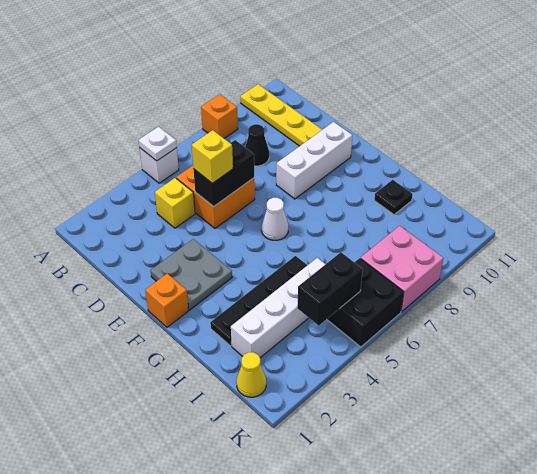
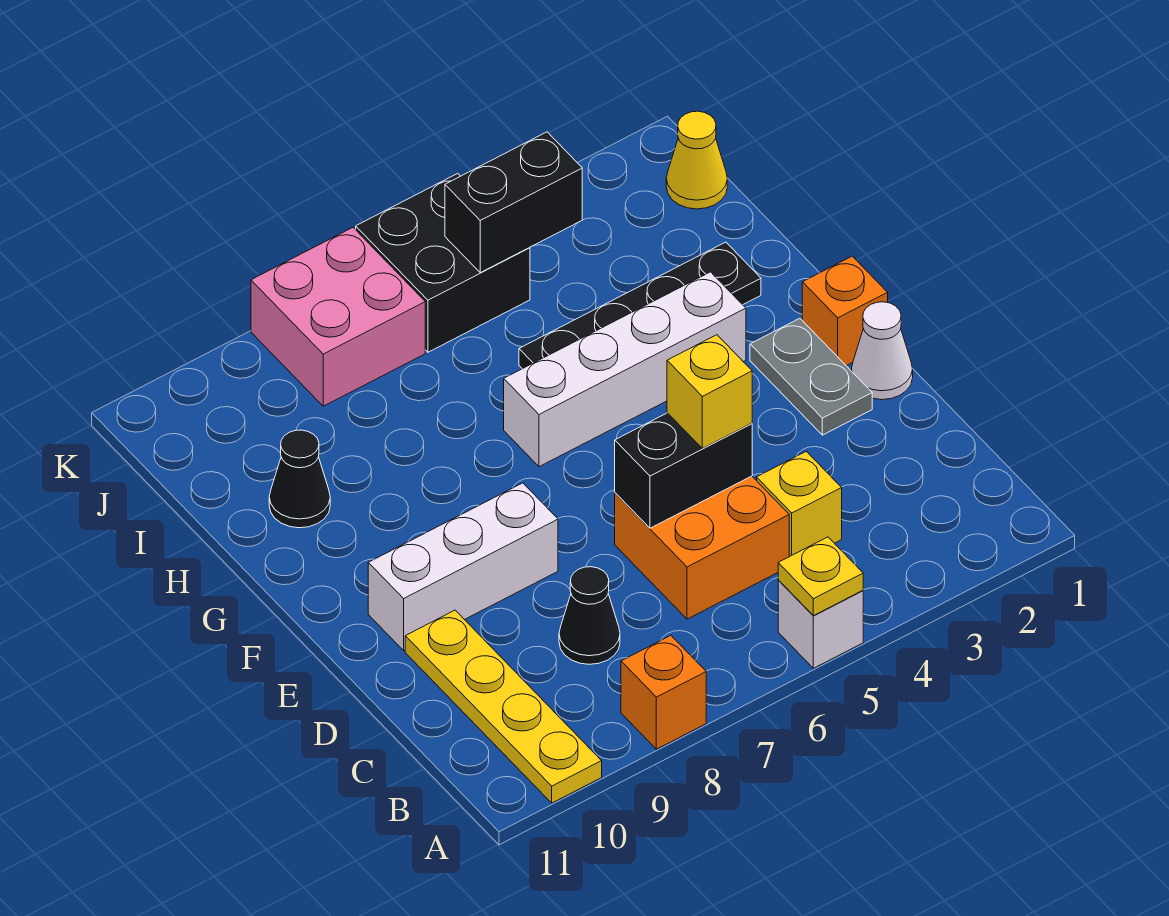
white 1x1 plate [139,127,177,161] -> yellow 1x1 plate [778,537,863,616]
grey 2x2 plate [151,239,232,310] -> grey 1x2 plate [750,318,872,435]
white 1x1 cone [262,198,288,240] -> white 1x1 cone moved to [852,302,913,400]
black 1x1 plate [374,180,413,215] -> black 1x1 cone [269,430,330,528]
white 1x4 brick [231,258,325,358] -> white 1x4 brick moved to [504,272,746,467]

